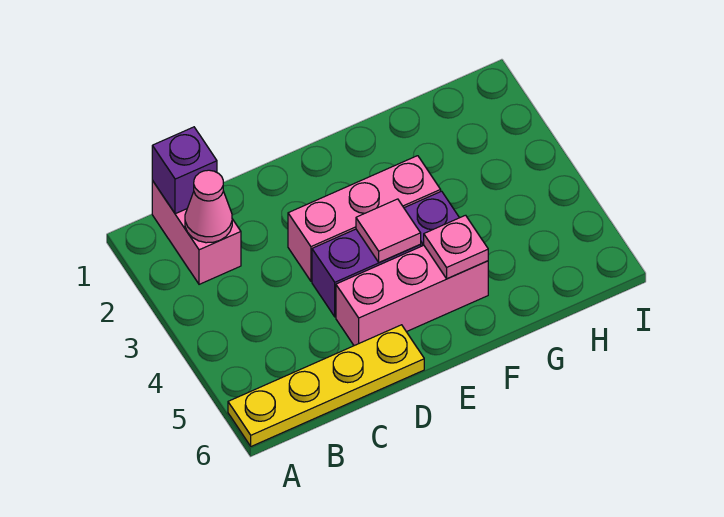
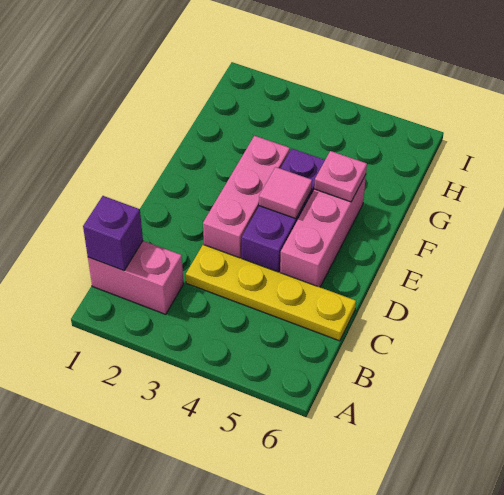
yellow 1x4 plate [228,325,424,446] -> yellow 1x4 plate turned to [186,245,356,341]
pink 1x1 cone [185,170,232,243] -> none

